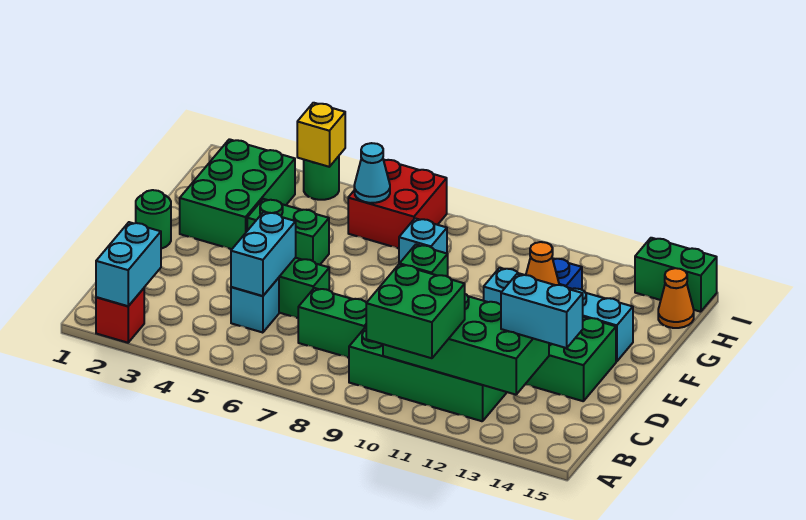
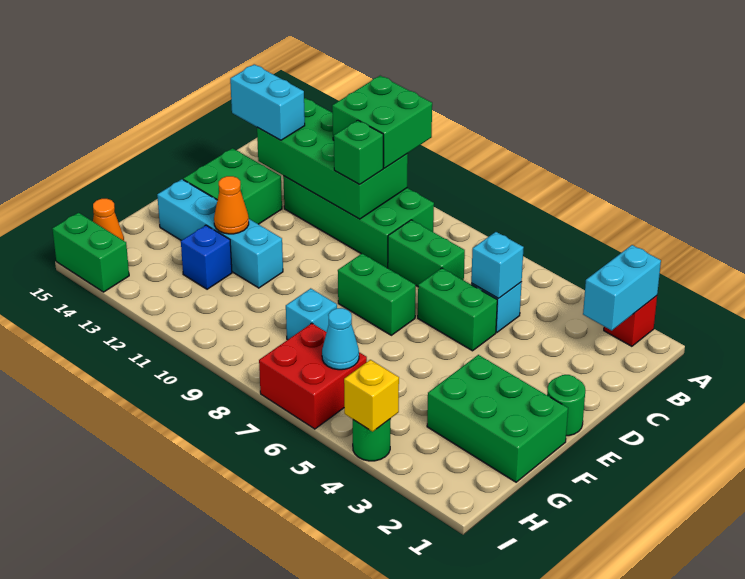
cyan 1x2 brick [231,212,296,296] -> cyan 1x1 brick [471,232,524,298]
green 2x3 brick [180,139,295,249] -> green 2x3 brick turned to [427,355,568,482]
green 1x2 brick [247,199,329,265] -> green 1x2 brick moved to [338,254,416,335]

